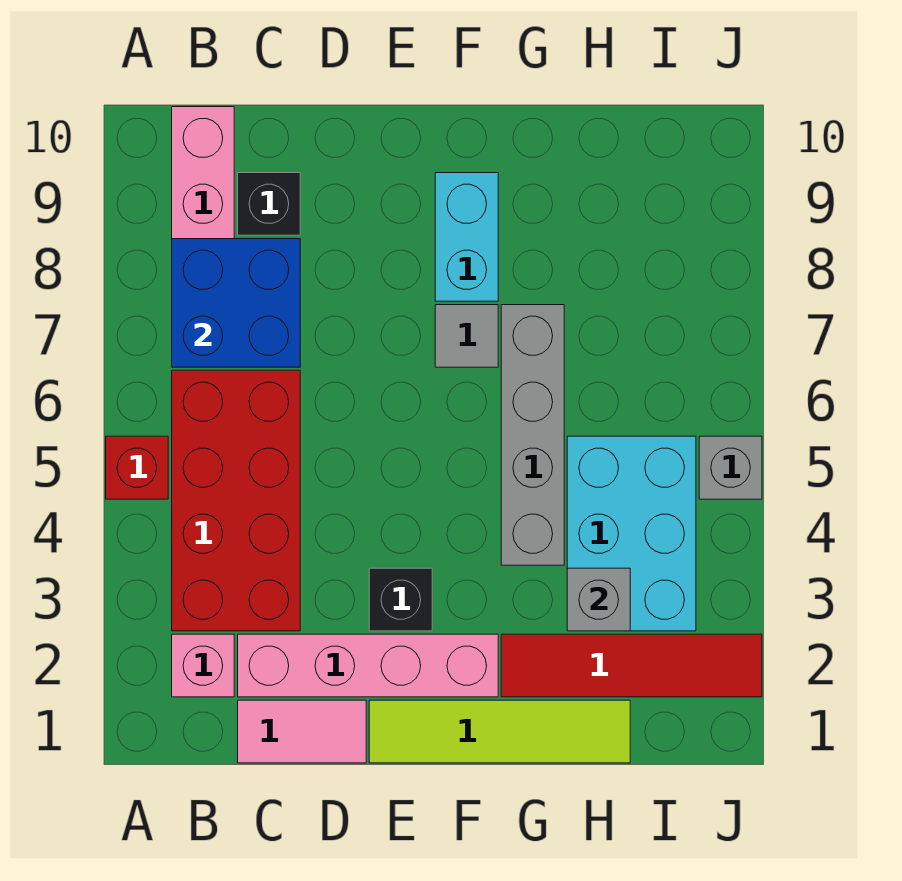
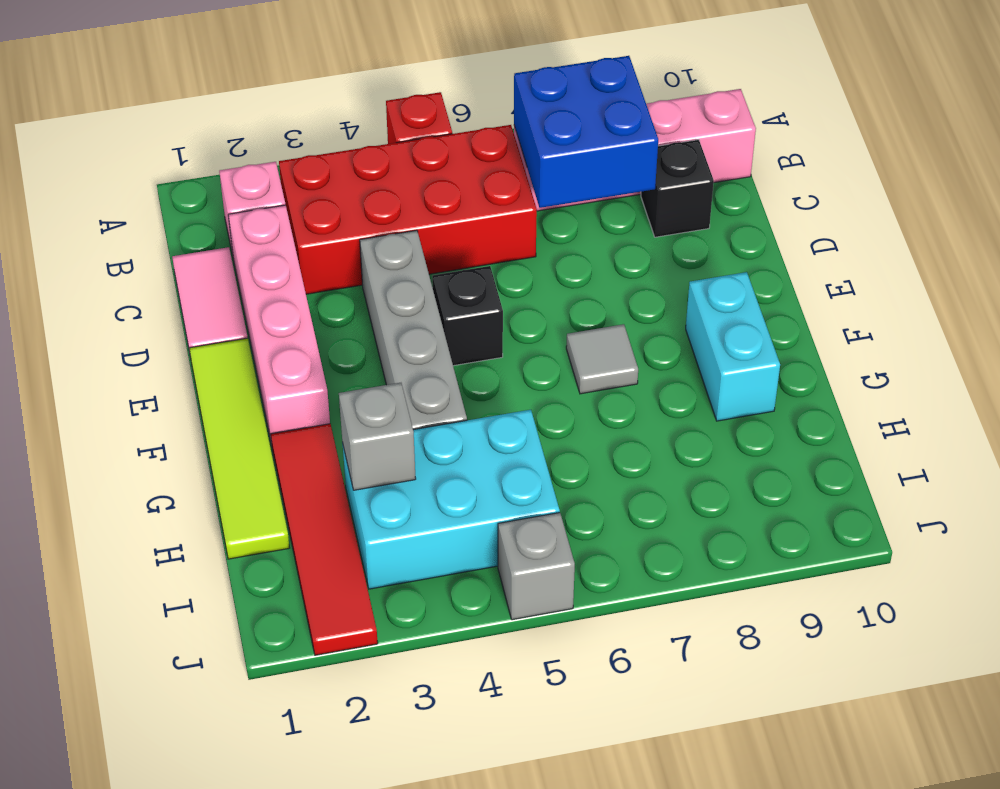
black 1x1 brick [369,568,432,631] -> black 1x1 brick moved to [432,266,503,366]
cyan 1x2 brick [435,173,498,301] -> cyan 1x2 brick turned to [686,272,780,421]
grey 1x4 brick [501,305,564,565] -> grey 1x4 brick turned to [360,230,467,430]

